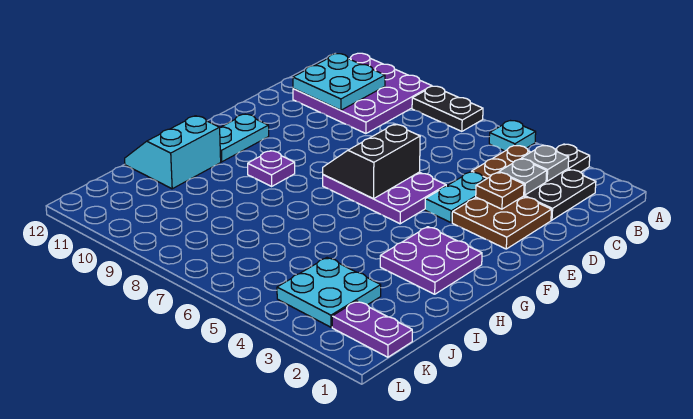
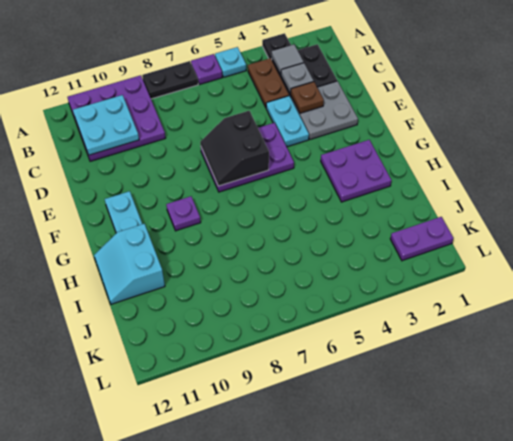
none -> purple 1x1 plate [191,54,222,84]
grey 1x1 plate [522,146,569,181] -> grey 1x1 tile [272,45,304,75]
brown 2x2 plate [452,196,552,249] -> grey 2x2 plate [291,81,358,139]
cyan 2x2 plate [277,258,381,327] -> none

